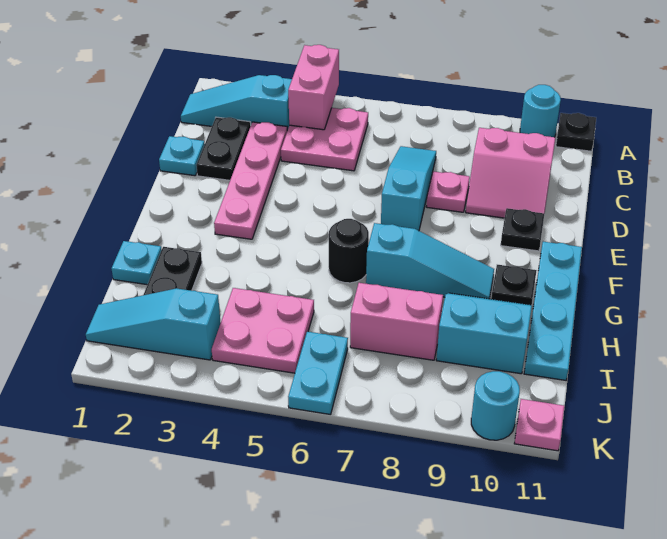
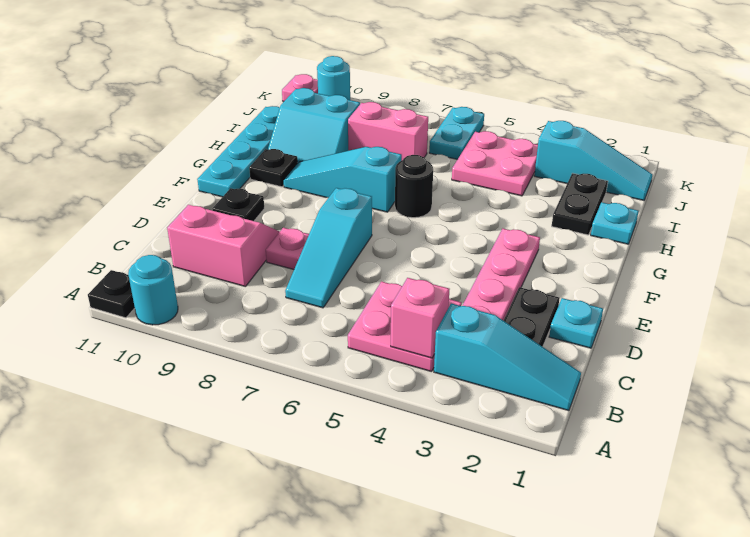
pink 1x2 brick [288,45,339,130] -> pink 1x1 brick [391,278,450,358]

